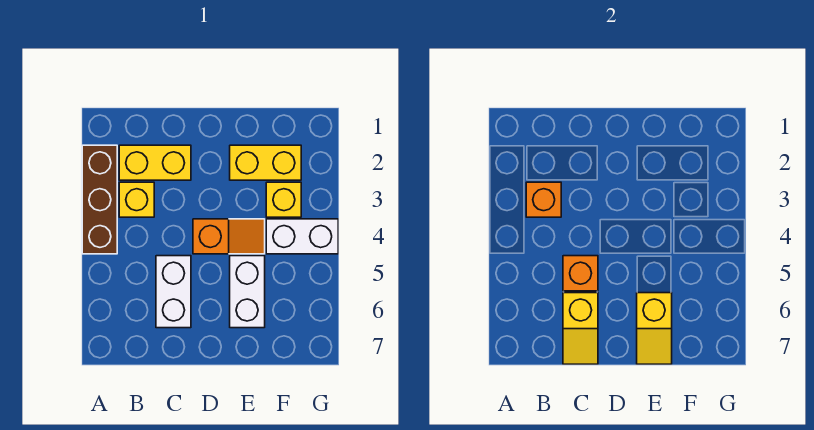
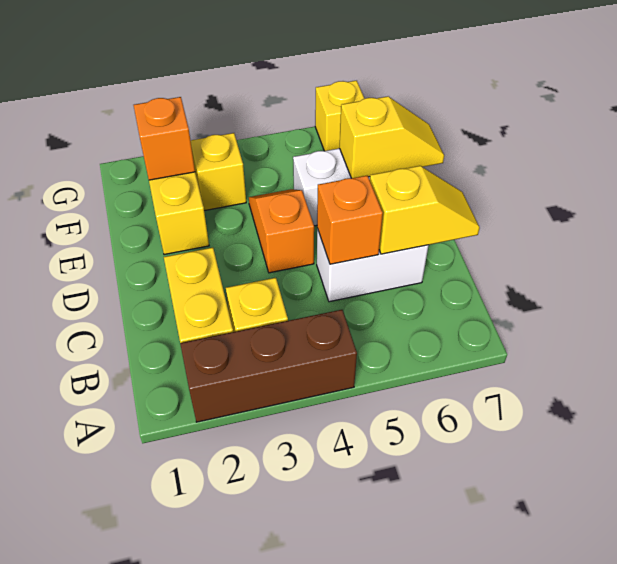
orange 1x1 brick [526,182,561,217] -> orange 1x1 brick moved to [134,97,195,180]
white 1x2 brick [266,219,338,254] -> none
none -> yellow 1x1 brick [315,81,365,151]

